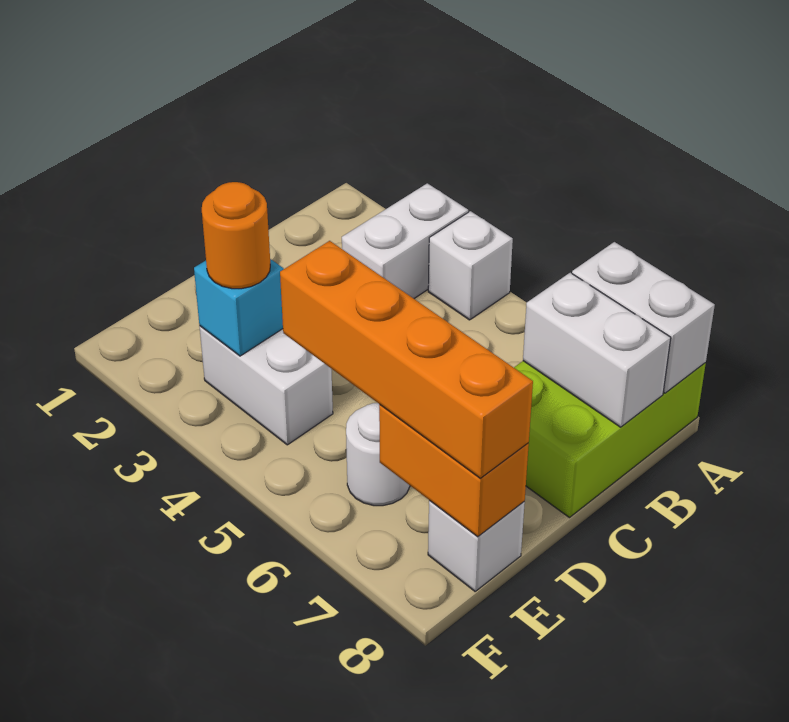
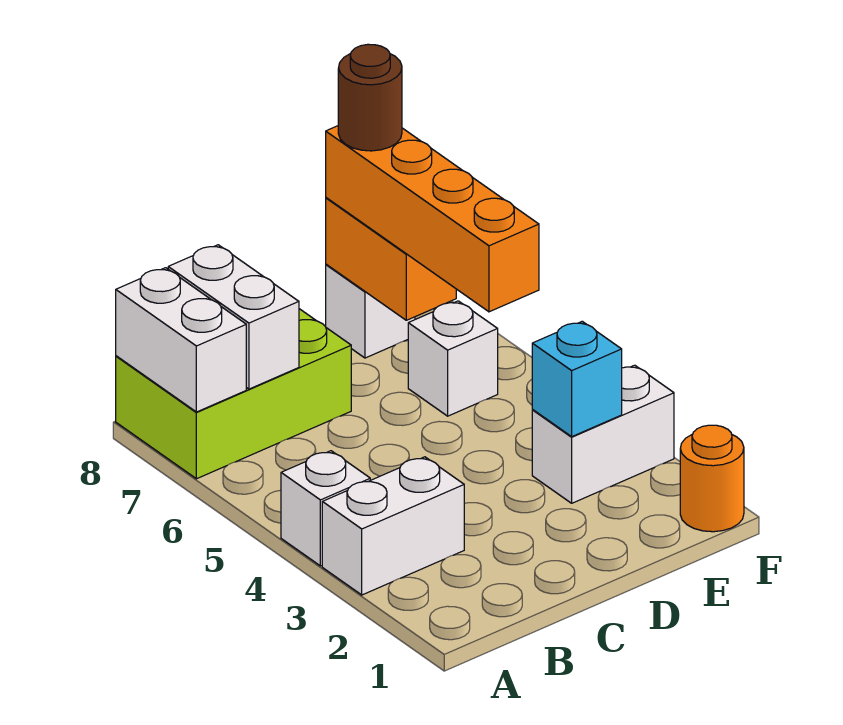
white 1x2 brick [199,326,333,445] -> white 1x2 brick turned to [532,365,674,503]
orange 1x1 round brick [202,182,270,289] -> orange 1x1 round brick moved to [680,425,744,532]
white 1x1 round brick [346,403,410,506] -> white 1x1 brick [408,301,498,416]
none -> brown 1x1 round brick [338,44,402,151]

